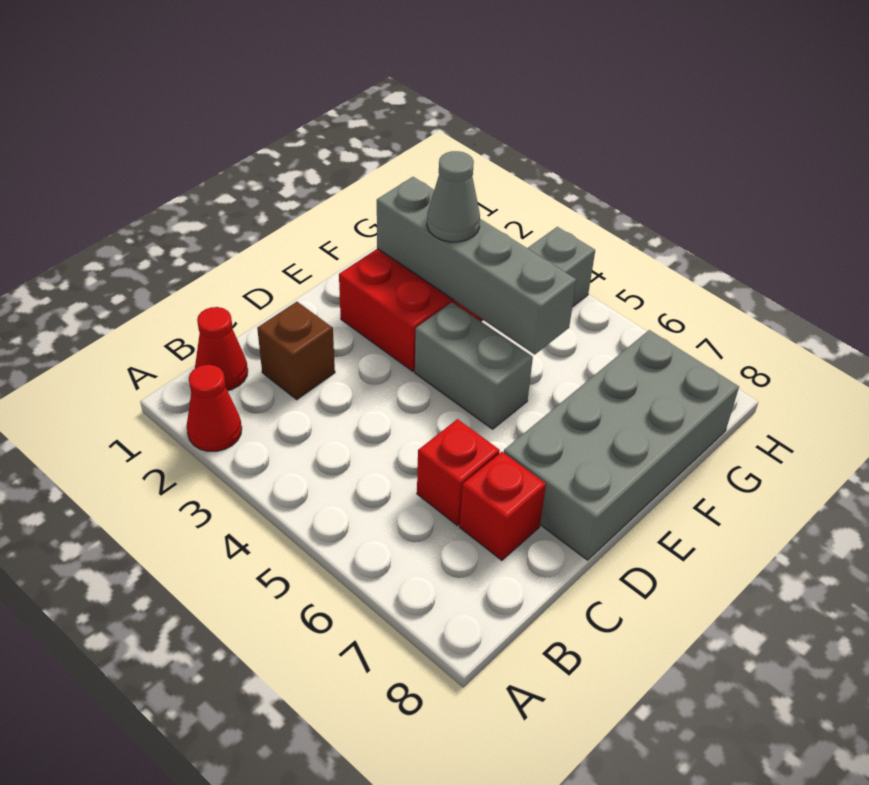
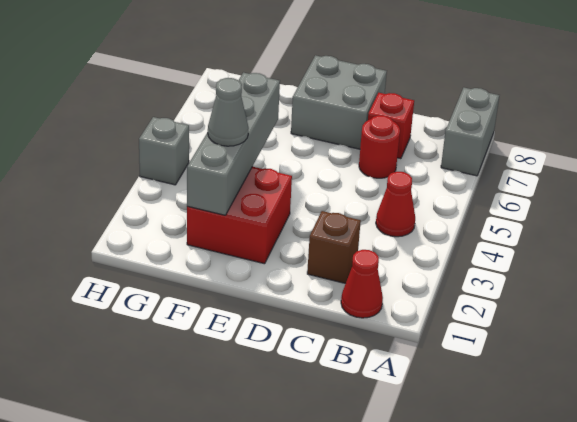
red 1x1 cone [187,365,242,451] -> red 1x1 cone moved to [376,172,415,237]
red 1x1 brick [417,419,500,526] -> red 1x1 round brick [359,115,400,178]
grey 2x4 brick [504,330,739,560] -> grey 2x2 brick [291,55,387,149]
grey 1x2 brick [415,302,533,429] -> grey 1x2 brick moved to [441,88,499,176]

